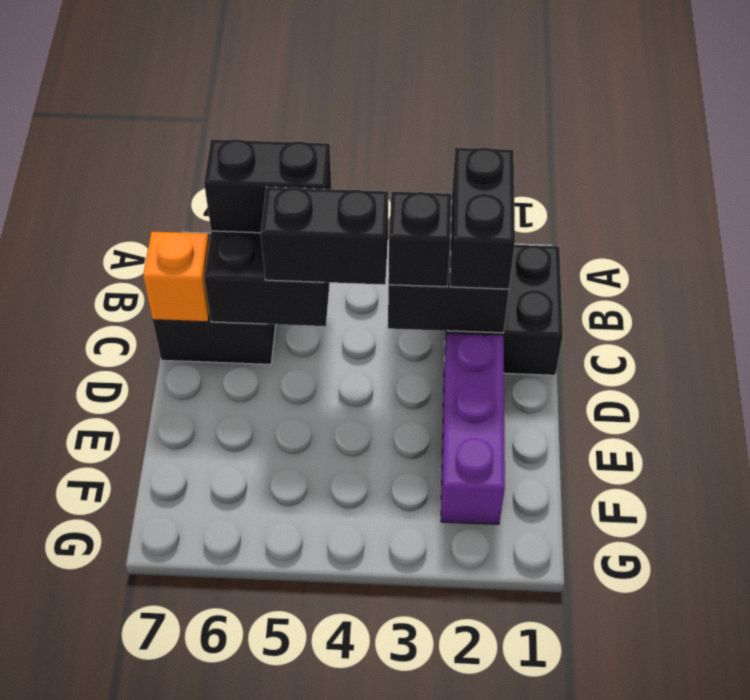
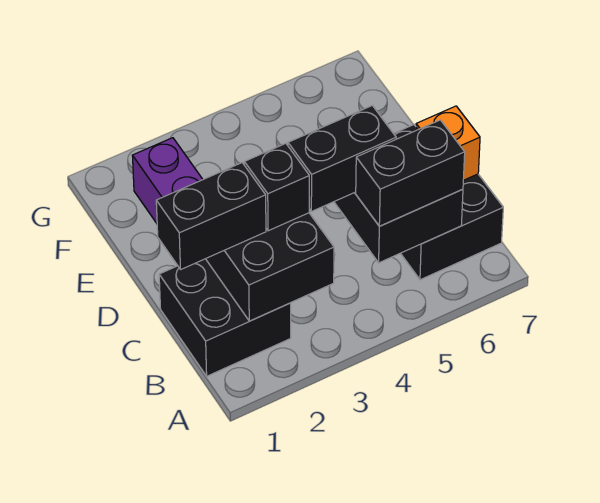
black 1x2 brick [450,148,515,289] -> black 1x2 brick turned to [156,163,266,269]

